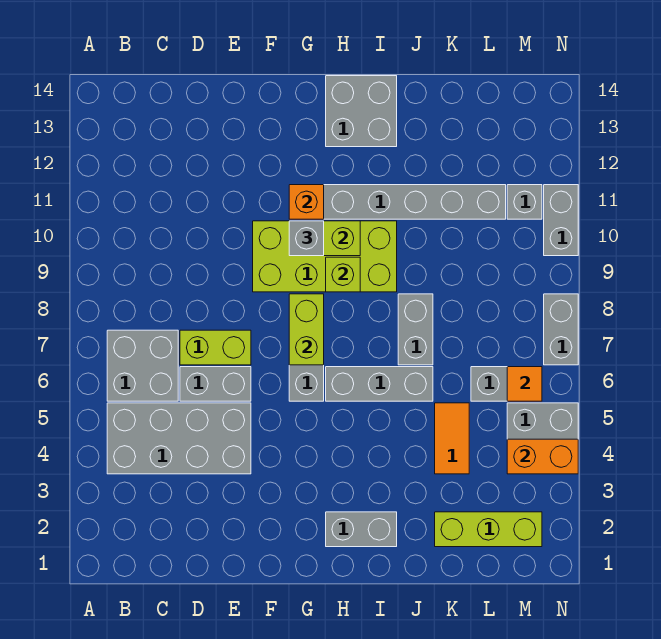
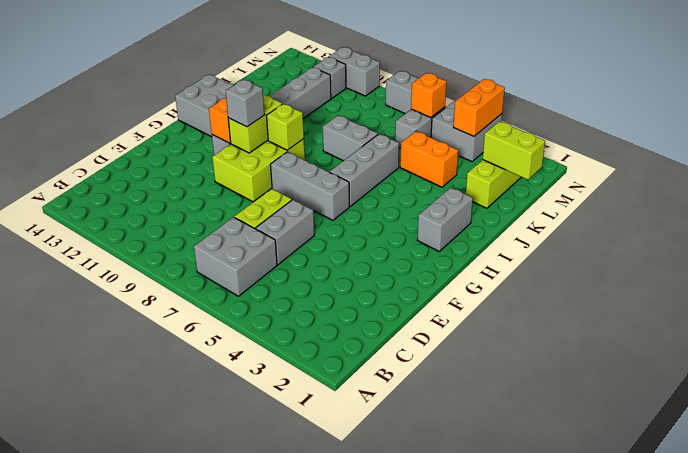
grey 2x4 brick [107,403,251,474] -> none
lime 2x4 brick [253,221,397,292] -> lime 2x3 brick [212,139,305,202]
lime 1x2 brick [289,294,324,365] -> lime 1x2 brick moved to [483,121,545,180]
orange 1x2 tile [435,403,469,474] -> orange 1x2 brick [400,131,458,187]
orange 1x1 tile [507,367,542,401] -> orange 1x1 brick [411,73,447,118]

